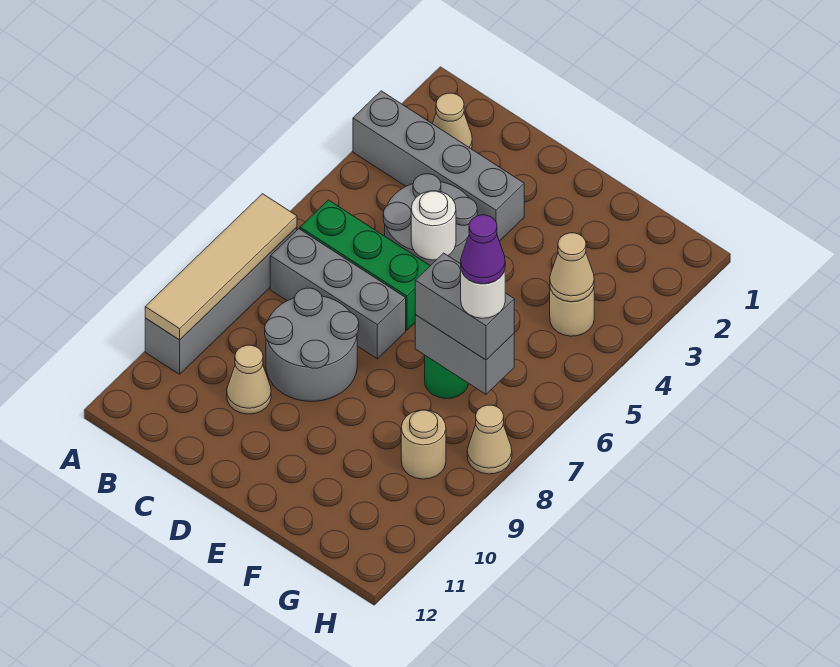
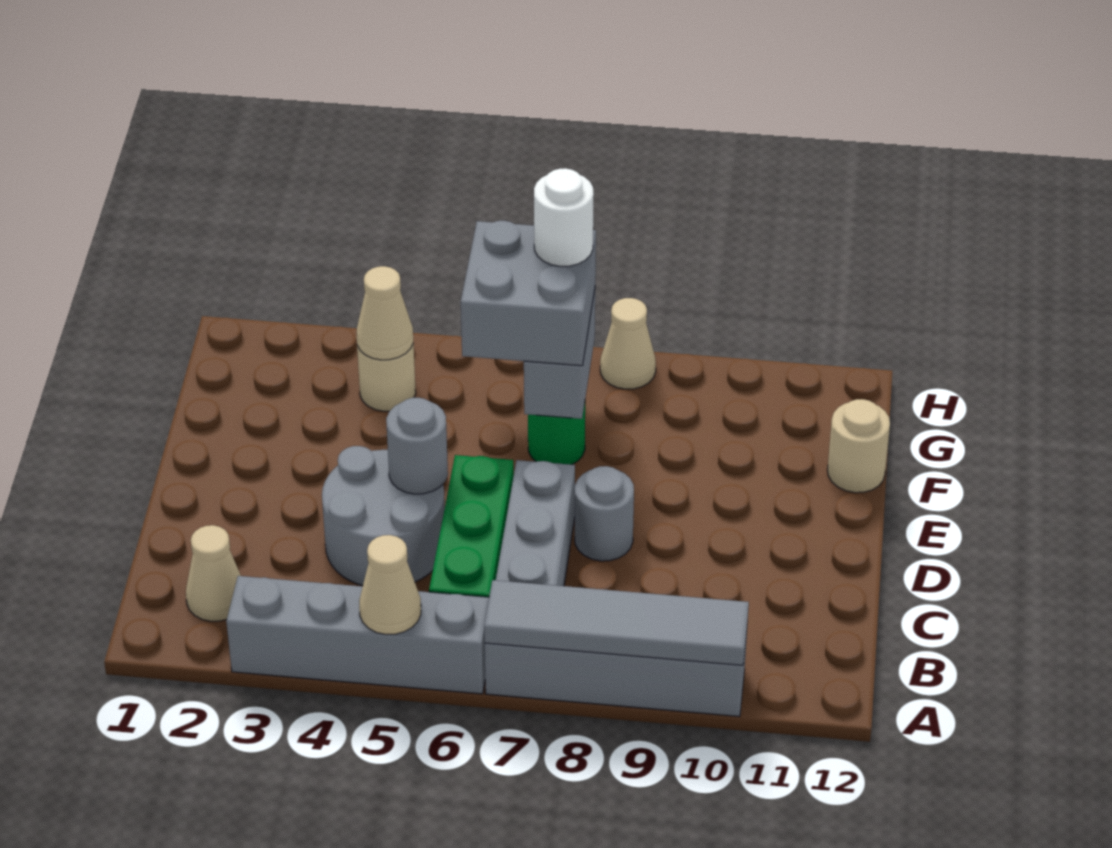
grey 1x4 brick [353,91,524,241] -> grey 1x4 brick turned to [226,576,489,694]
tan 1x4 tile [145,194,297,340] -> grey 1x4 tile [484,580,749,665]
grey 2x2 round brick [265,288,359,401] -> grey 1x1 round brick [575,466,634,561]
tan 1x1 cone [227,345,271,414] -> tan 1x1 cone moved to [359,535,421,634]
white 1x1 round brick [411,191,456,260] -> grey 1x1 round brick [386,398,448,494]
grey 1x2 brick [415,253,514,360] -> grey 2x2 brick [461,221,596,366]
purple 1x1 cone [461,215,505,284] -> none
tan 1x1 round brick [401,410,446,479] -> tan 1x1 round brick moved to [827,399,890,493]

